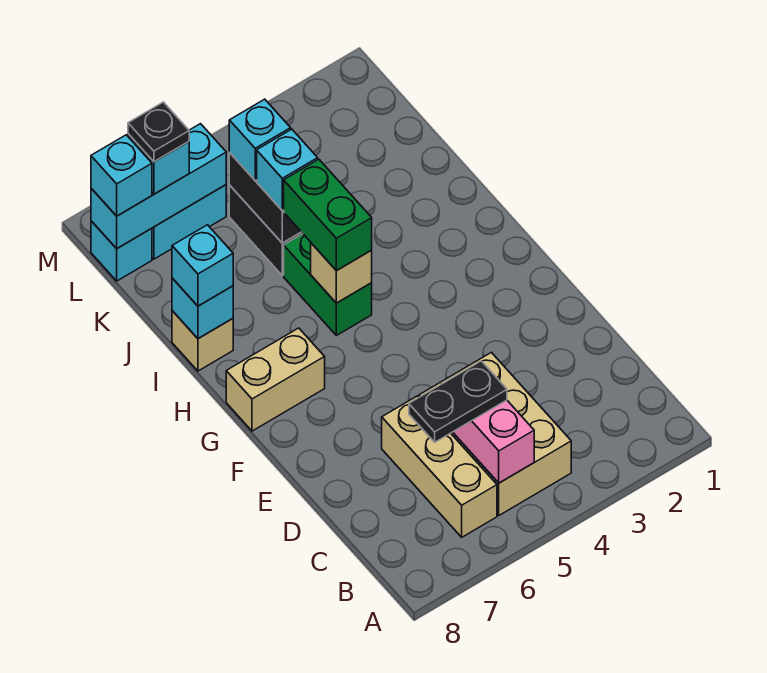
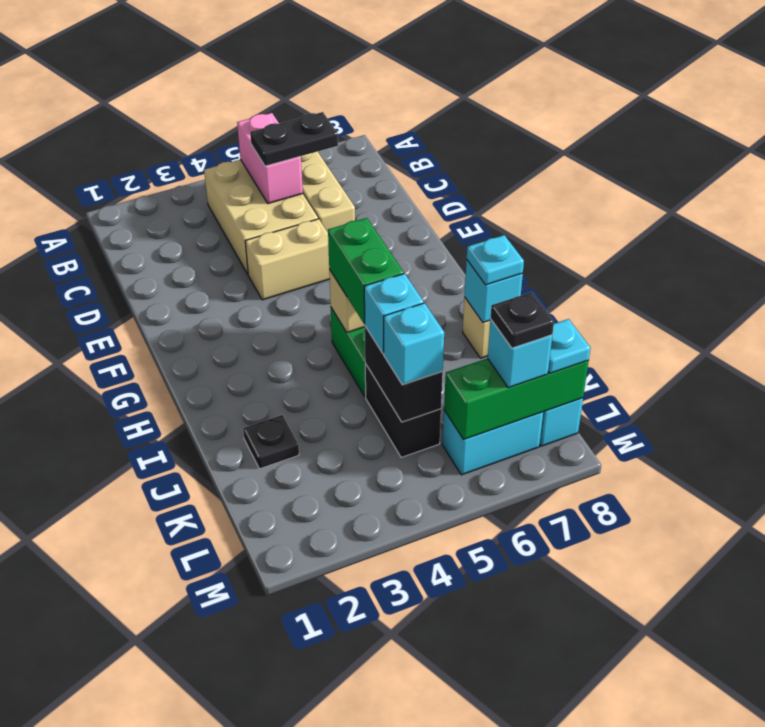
tan 1x2 brick [226,328,325,431] -> tan 1x2 brick moved to [245,219,330,300]
cyan 1x1 brick [172,225,233,306] -> cyan 1x1 plate [467,235,524,285]
none -> black 1x1 plate [243,415,299,469]
cyan 1x3 brick [91,124,226,249] -> green 1x3 brick [444,358,589,440]
cyan 1x1 brick [91,135,152,216] -> cyan 1x1 plate [548,319,590,373]

